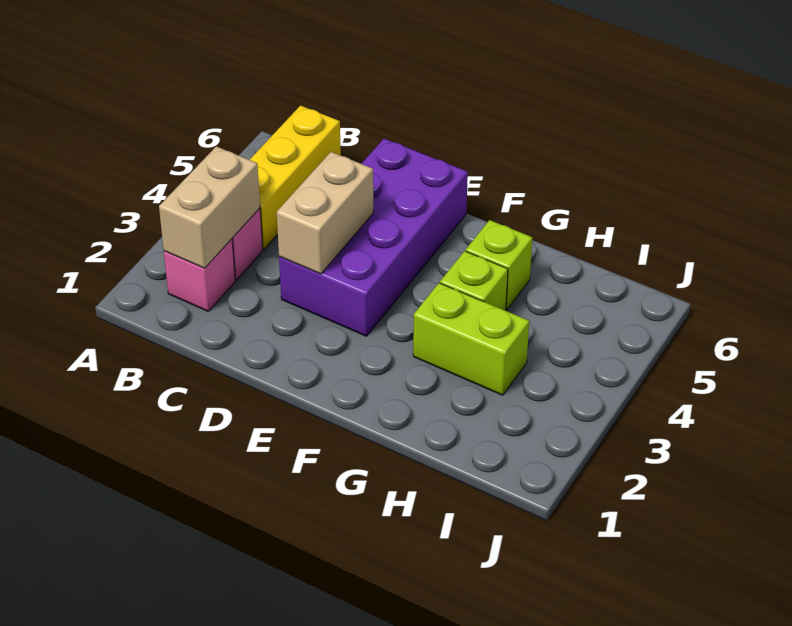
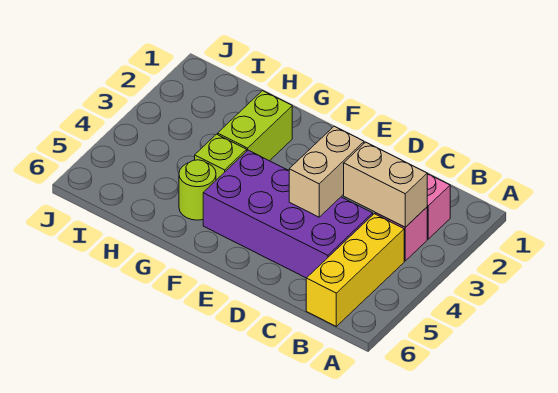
tan 1x2 brick [159,146,260,268] -> tan 1x2 brick turned to [344,142,427,227]
purple 2x4 brick [279,139,468,336] -> purple 2x4 brick turned to [203,150,373,278]
lime 1x2 brick [413,283,529,395] -> lime 1x2 brick turned to [218,91,292,161]
lime 1x1 brick [466,220,532,310] -> lime 1x1 round brick [179,160,216,220]

